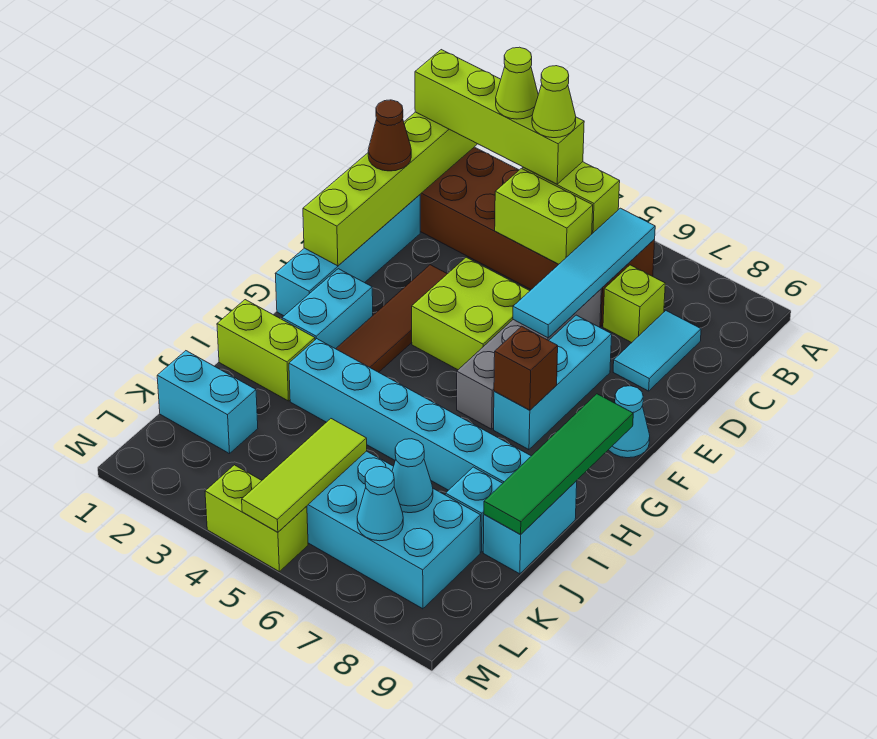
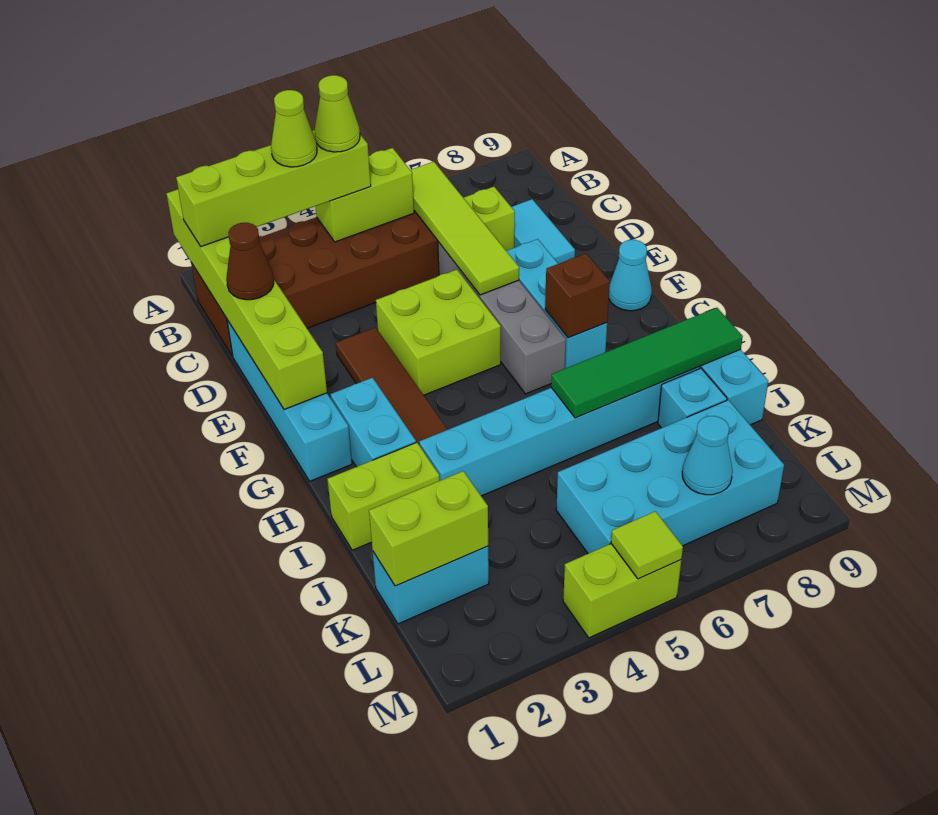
cyan 1x4 tile [513,208,655,338] -> lime 1x4 tile [411,162,519,295]
lime 1x2 brick [495,168,593,264] -> lime 1x2 brick moved to [369,471,488,586]
green 1x4 tile [484,394,633,535] -> green 1x4 tile turned to [551,308,743,418]
lime 1x3 tile [242,419,367,532] -> lime 1x1 tile [611,511,683,579]
cyan 1x1 cone [392,439,433,513] -> none

